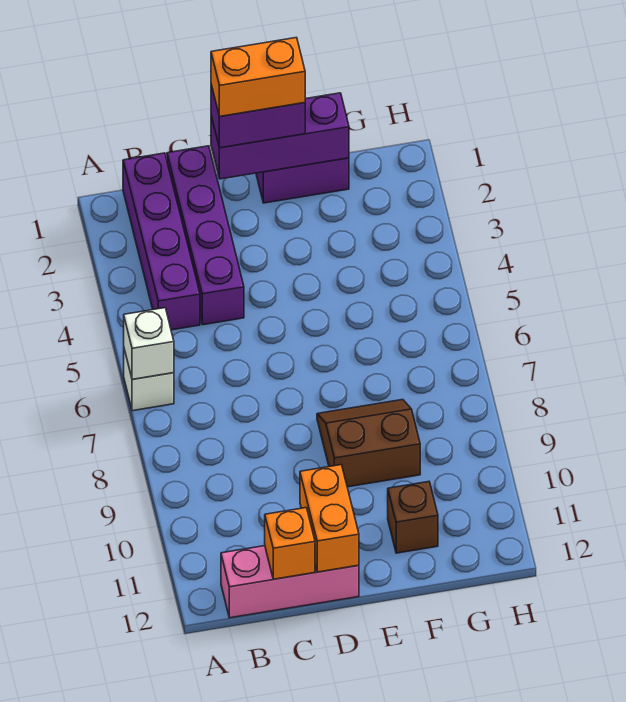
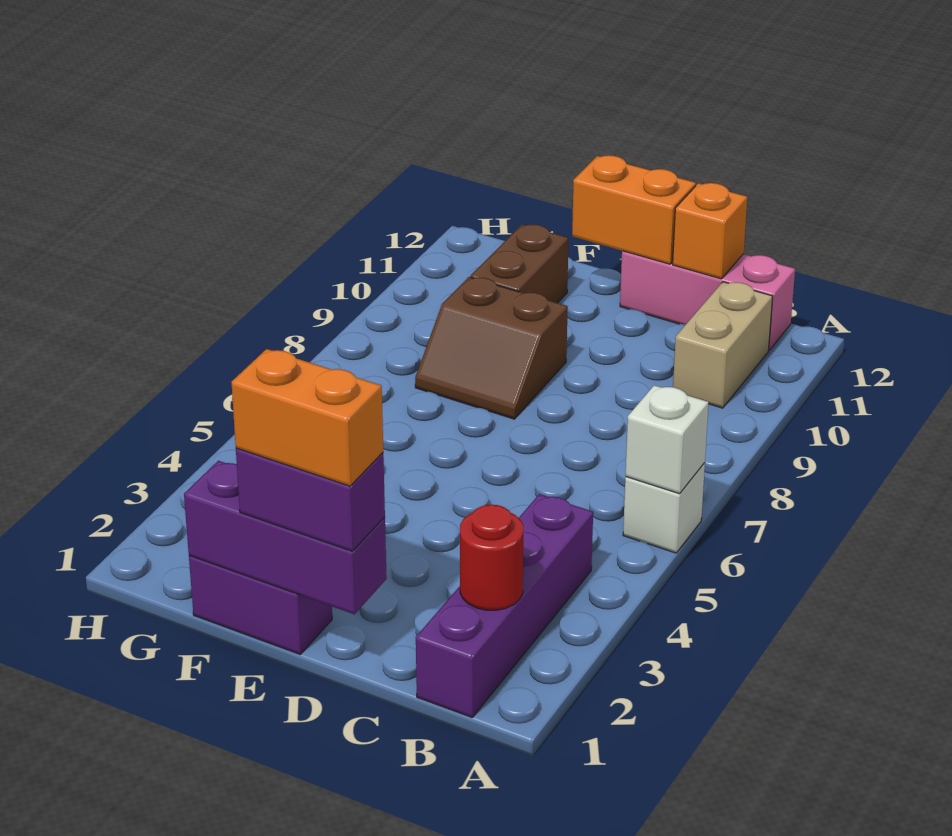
none -> red 1x1 round brick [460,505,523,610]
none -> tan 1x2 brick [673,282,773,408]
purple 1x4 brick [167,146,244,325] -> none
orange 1x2 brick [300,465,359,572] -> orange 1x2 brick turned to [572,155,696,264]
brown 1x1 brick [388,482,438,553] -> brown 1x2 brick [470,224,569,303]

